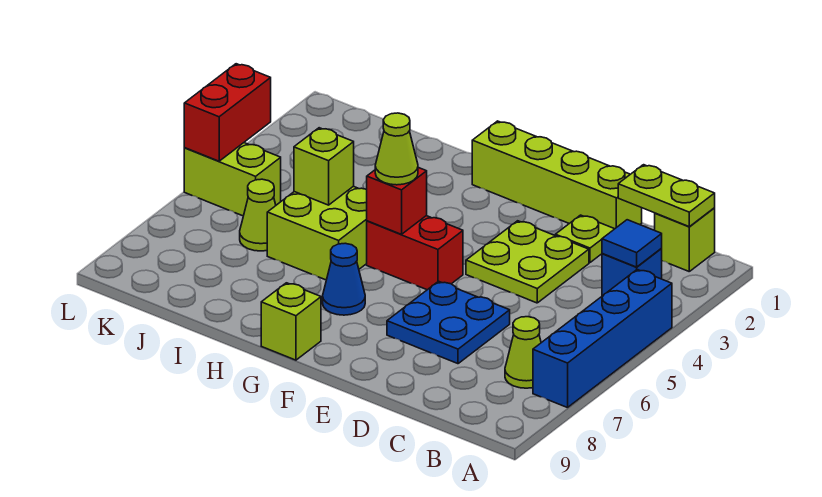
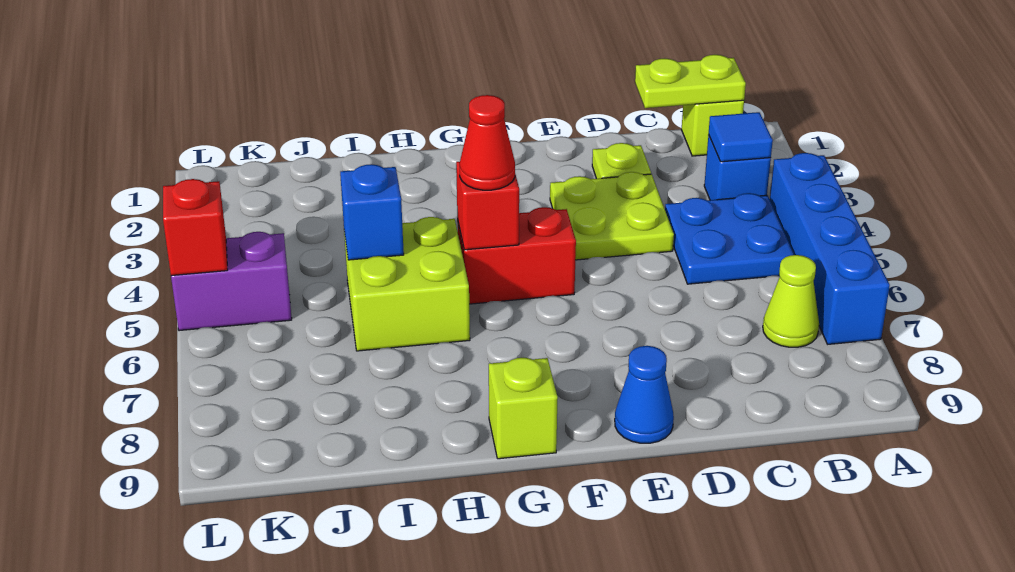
lime 1x4 brick [472,121,642,229] -> none
blue 2x2 plate [387,281,510,364] -> blue 2x2 plate moved to [665,193,794,284]
lime 1x1 cone [375,113,418,185] -> red 1x1 cone [460,95,515,190]
blue 1x1 cone [323,243,365,315] -> blue 1x1 cone moved to [615,346,674,443]
lime 1x1 brick [294,128,354,205] -> blue 1x1 brick [340,164,404,260]
lime 1x1 cone [240,179,276,251] -> none
lime 1x2 brick [184,143,281,216] -> purple 1x2 brick [171,232,292,331]
red 1x2 brick [184,64,271,161] -> red 1x1 brick [163,179,227,276]

